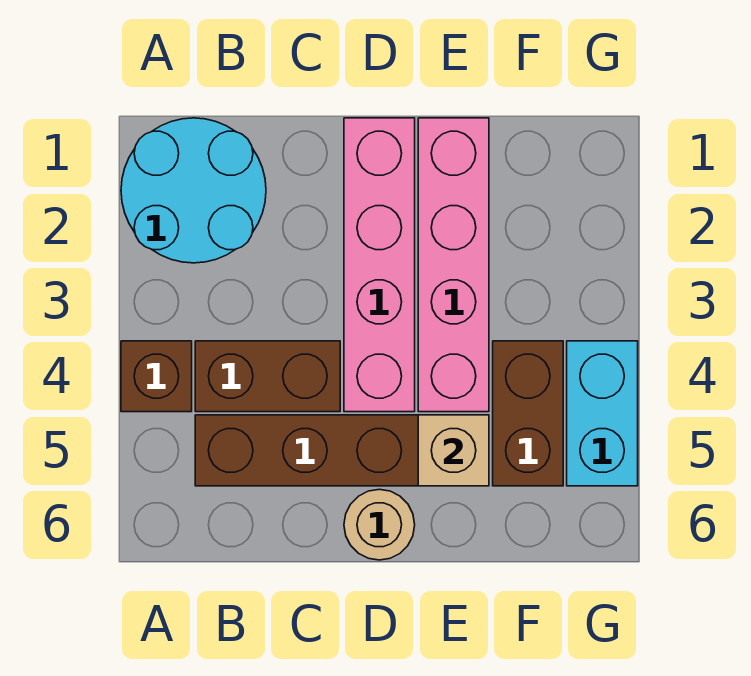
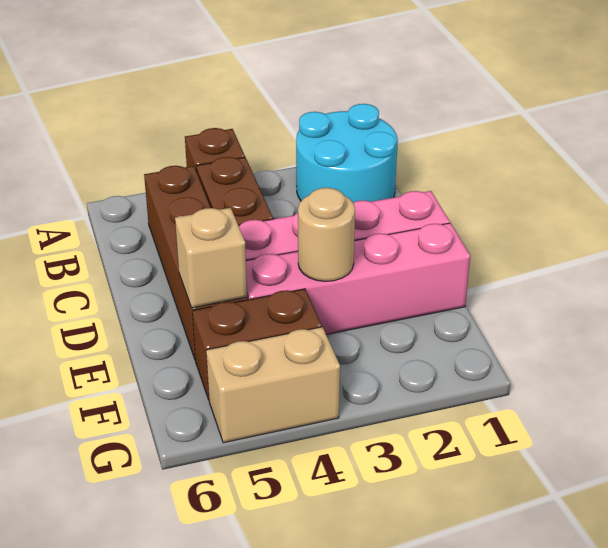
tan 1x1 round brick [344,489,415,560] -> tan 1x1 round brick moved to [298,188,355,281]
cyan 1x2 brick [567,341,638,486] -> tan 1x2 brick [206,327,340,443]

